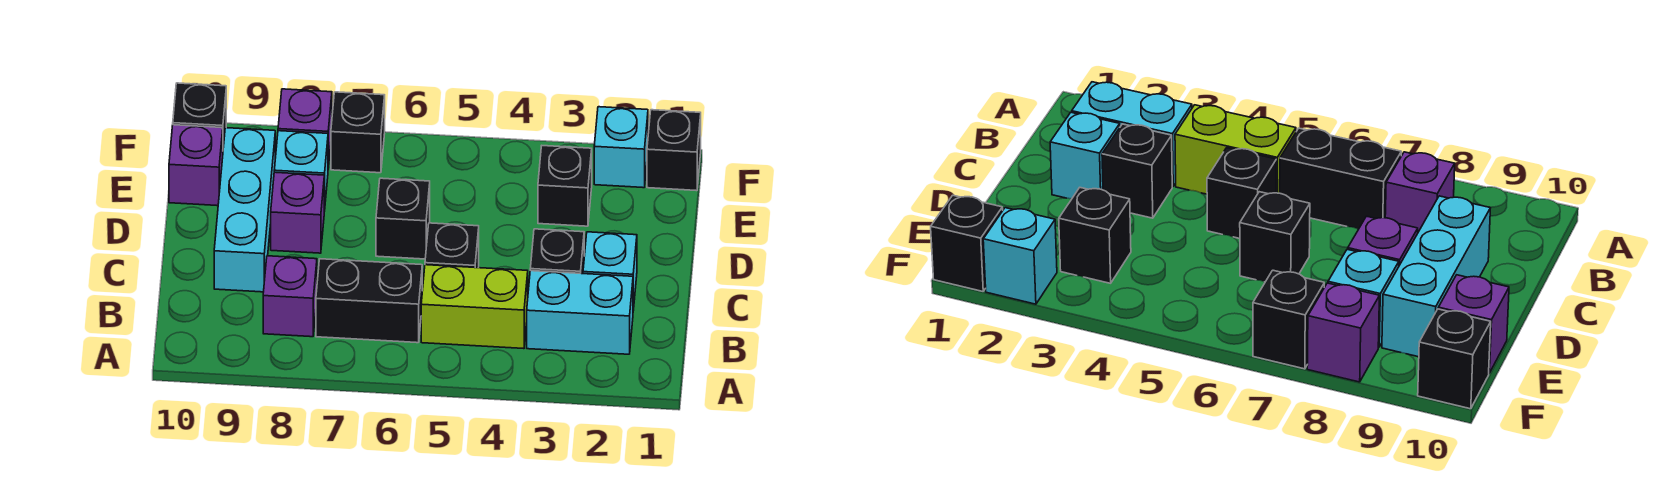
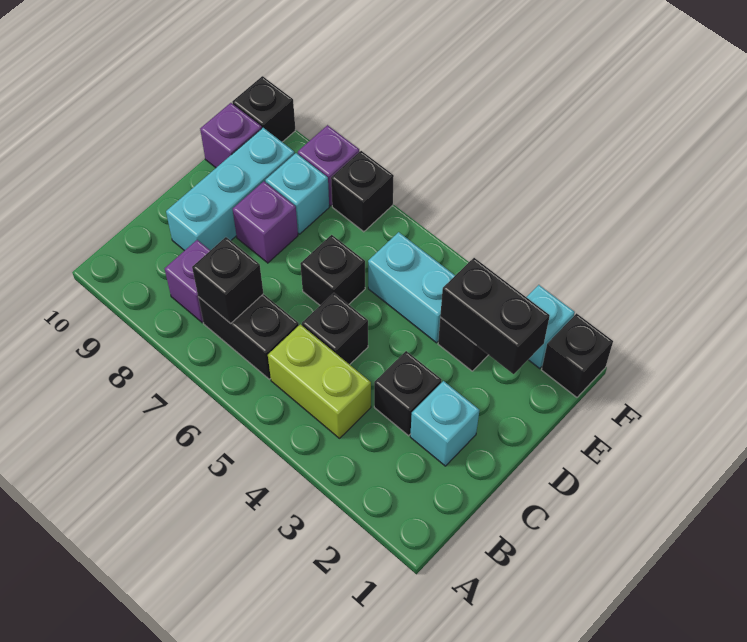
cyan 1x2 brick [527,271,633,354] -> cyan 1x2 brick moved to [368,232,455,343]
none -> black 1x1 brick [192,237,263,323]
none -> black 1x2 brick [440,258,550,374]

